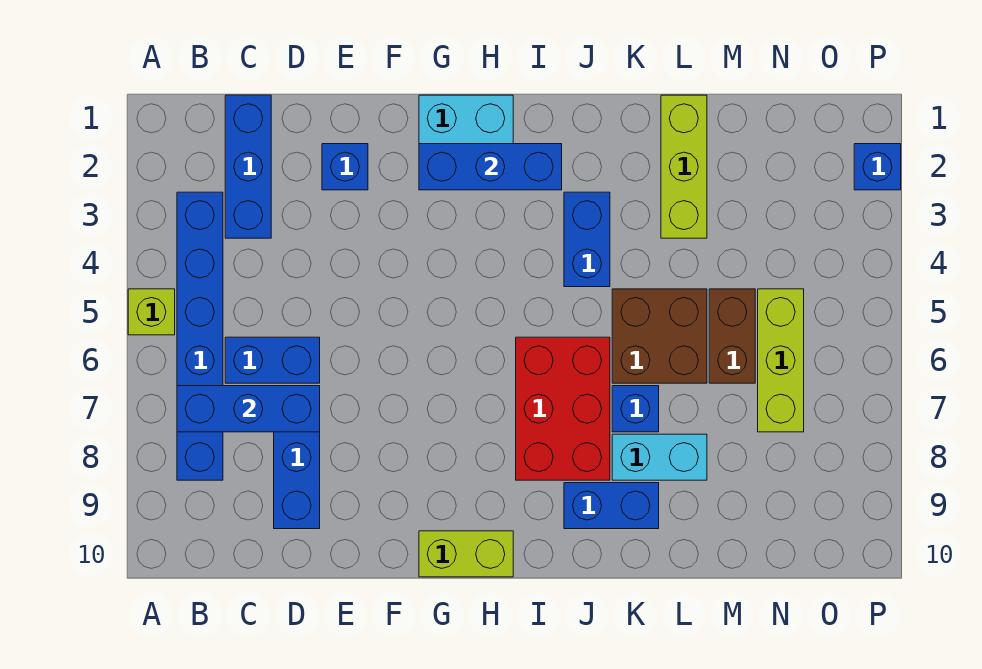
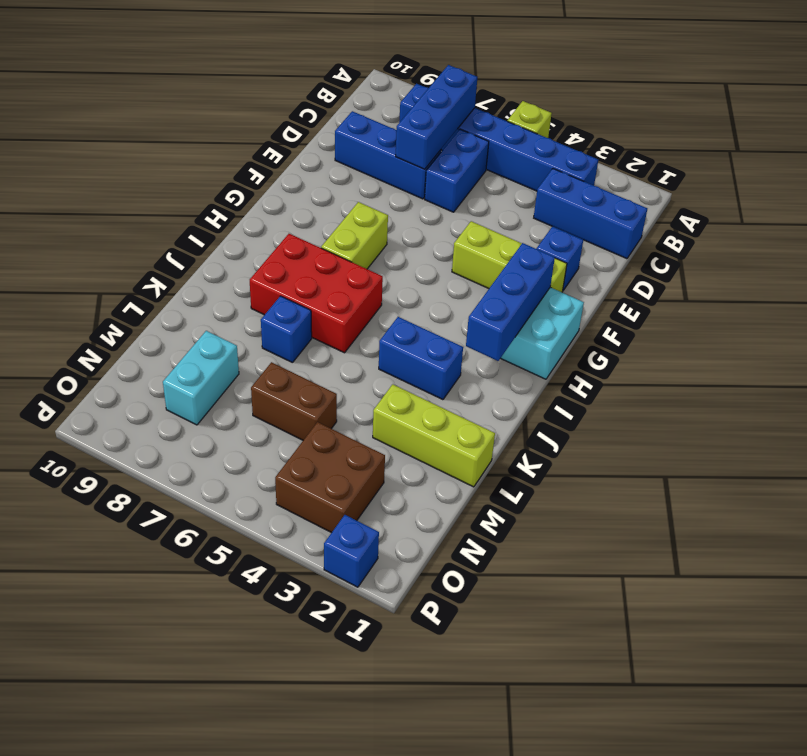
lime 1x2 brick [419,531,513,577] -> lime 1x2 brick moved to [321,202,388,269]
blue 1x2 brick [564,483,659,529] -> none
brown 2x2 brick [612,289,707,383] -> brown 2x2 brick moved to [275,422,385,533]
cyan 1x2 brick [612,434,707,480] -> cyan 1x2 brick moved to [163,331,239,425]
lime 1x3 brick [758,289,804,432] -> lime 1x3 brick moved to [452,221,567,292]

